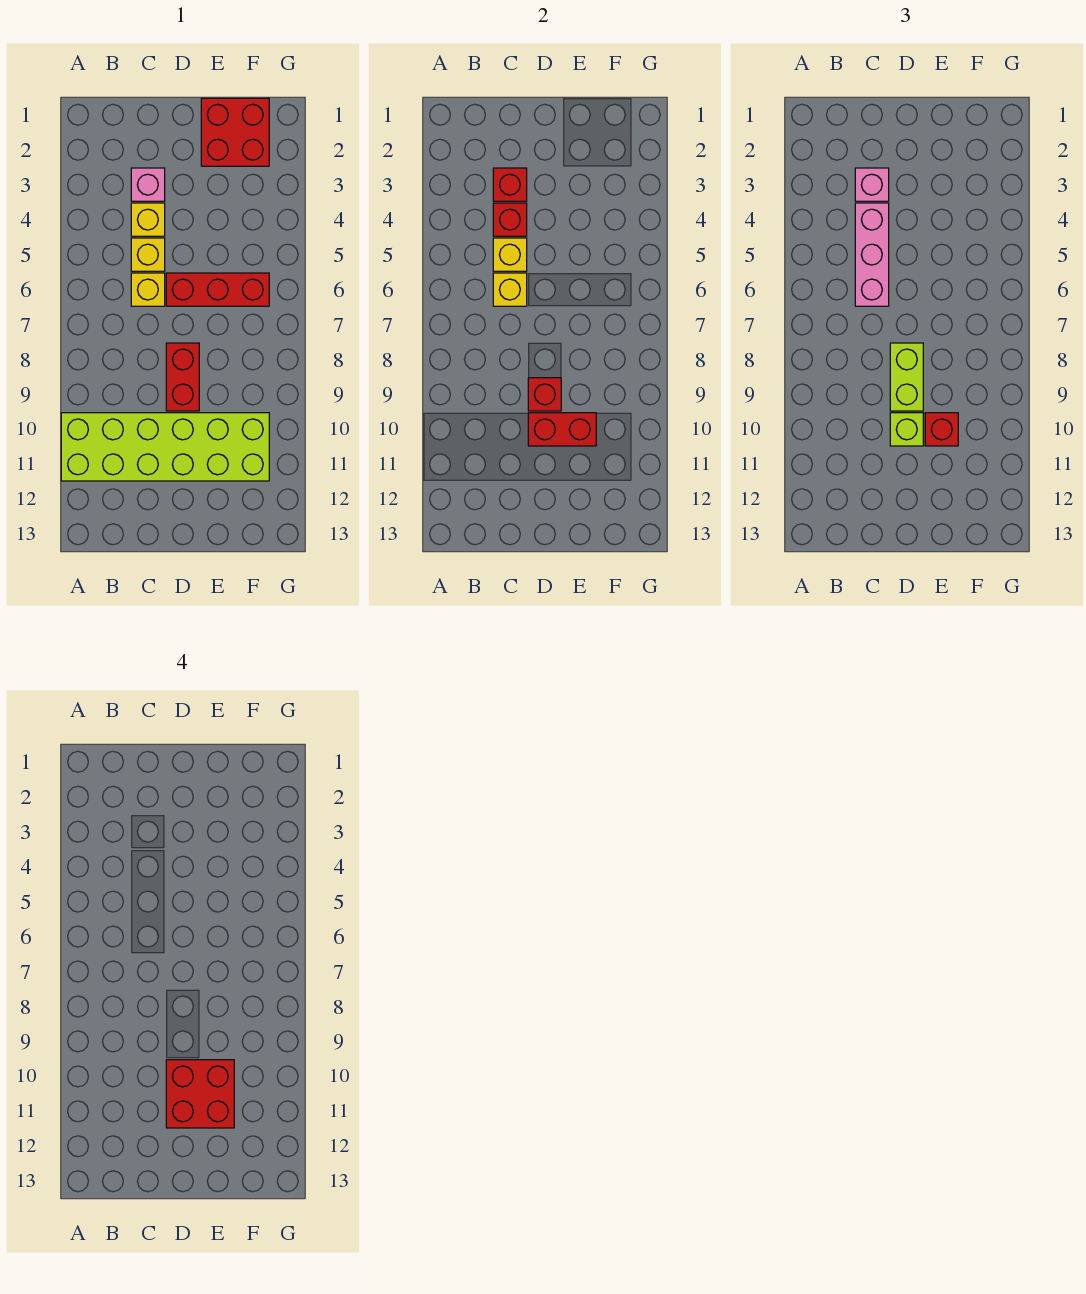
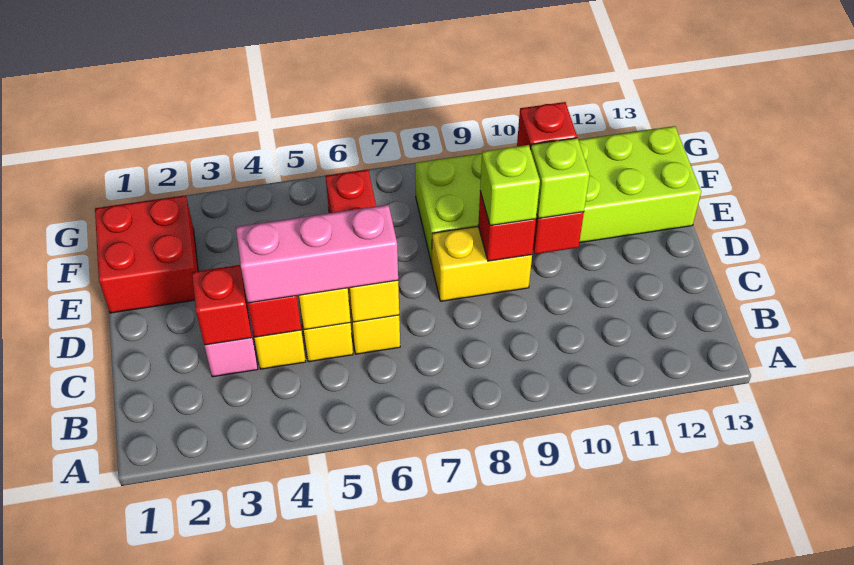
lime 2x6 brick [61,413,269,481] -> lime 2x6 brick turned to [415,126,701,264]
pink 1x1 brick [855,168,889,201] -> none
red 1x2 brick [166,343,199,411] -> yellow 1x2 brick [432,226,532,301]
lime 1x2 brick [890,343,923,411] -> lime 1x1 brick [480,145,540,226]
red 2x2 brick [166,1060,234,1128] -> none

